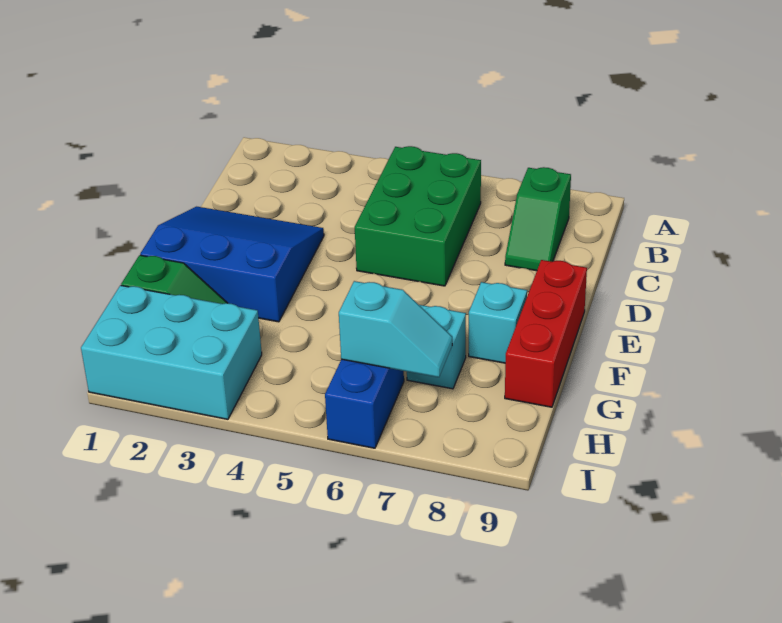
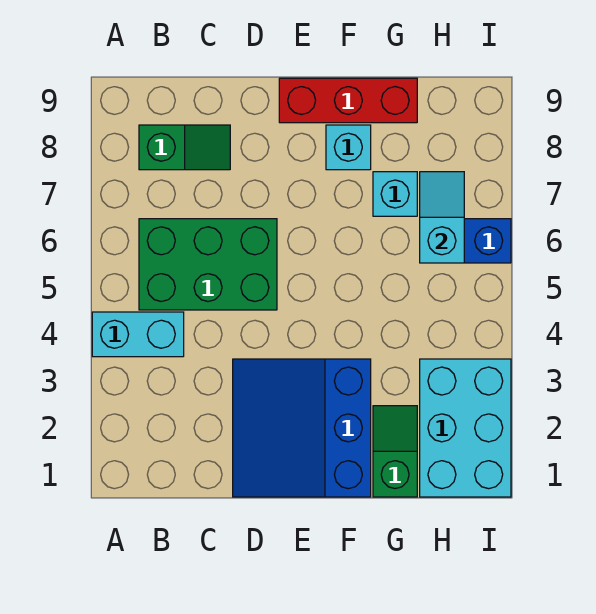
none -> cyan 1x2 brick [92,312,184,357]

